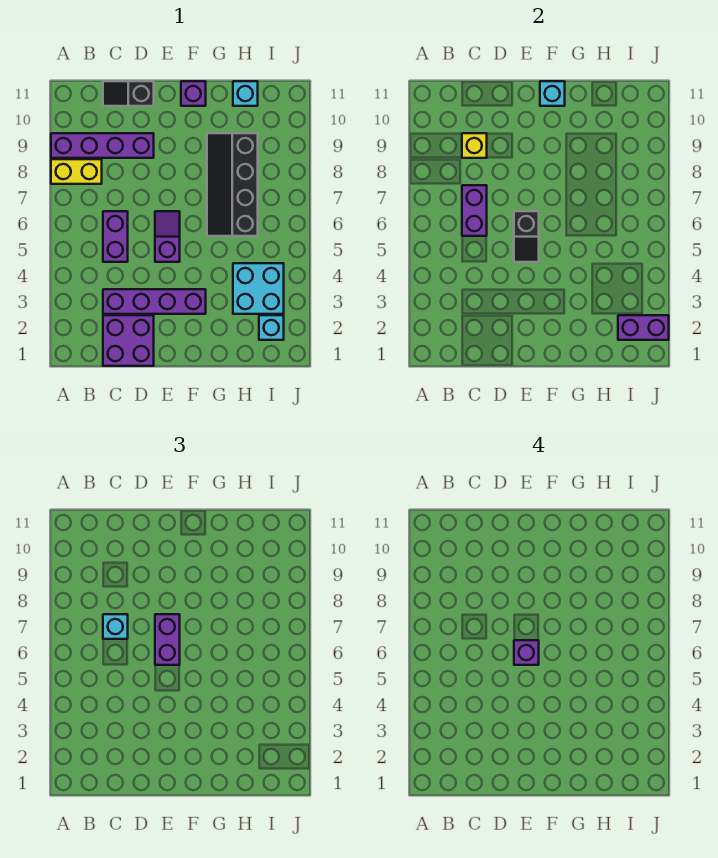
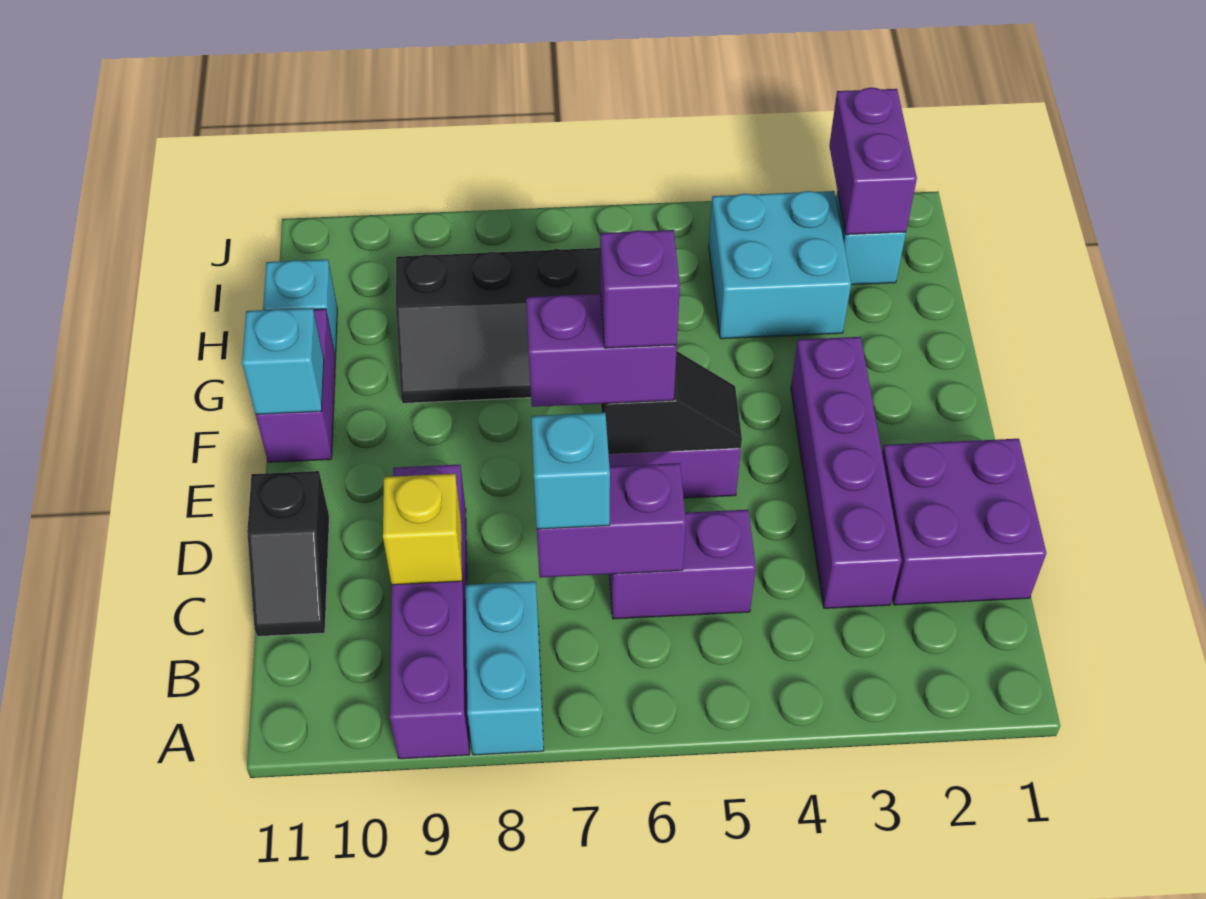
yellow 1x2 brick [51,159,102,184] -> cyan 1x2 brick [466,581,544,755]
purple 1x1 brick [181,81,206,106] -> purple 1x2 brick [256,309,336,462]

